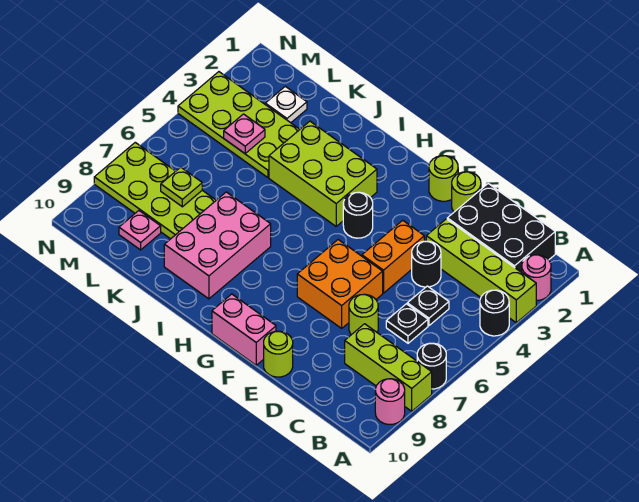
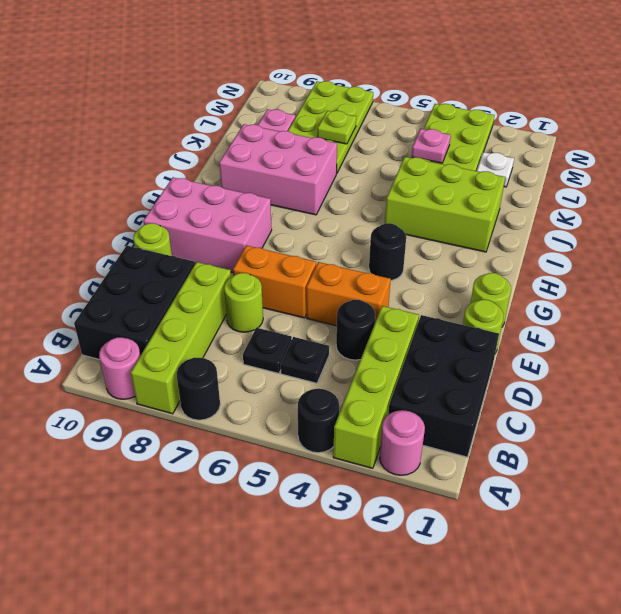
lime 1x3 brick [345,324,432,411] -> lime 1x4 brick [131,262,231,414]
none -> black 2x3 brick [74,246,195,360]
orange 2x2 brick [297,240,383,328] -> orange 1x2 brick [233,245,316,318]
pink 1x2 brick [212,294,276,365] -> pink 2x3 brick [144,177,272,272]
lime 2x3 brick [269,121,377,226] -> lime 2x3 brick turned to [385,157,505,252]

